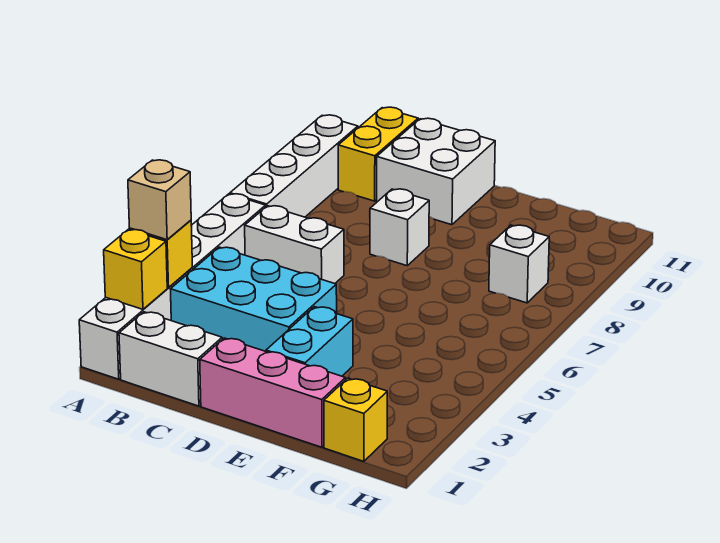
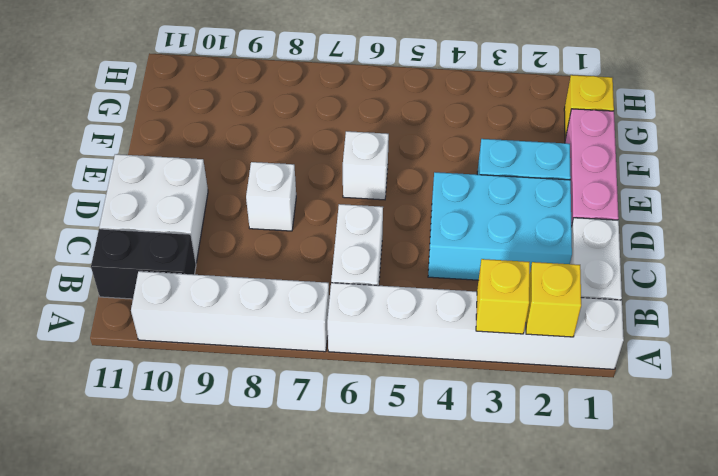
tan 1x1 brick [128,160,191,240] -> none
cyan 2x3 brick [171,247,337,351] -> cyan 2x3 brick turned to [428,172,572,280]
yellow 1x2 brick [338,107,418,201] -> black 1x2 brick [91,229,196,299]
white 1x1 brick [489,225,549,303] -> white 1x1 brick moved to [343,131,389,200]

